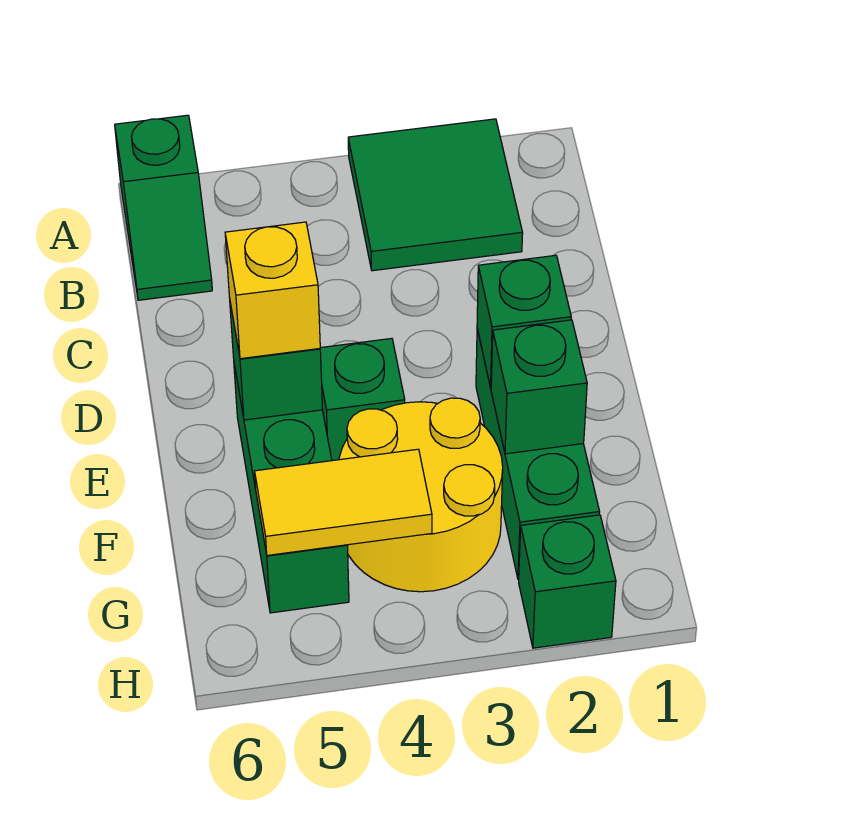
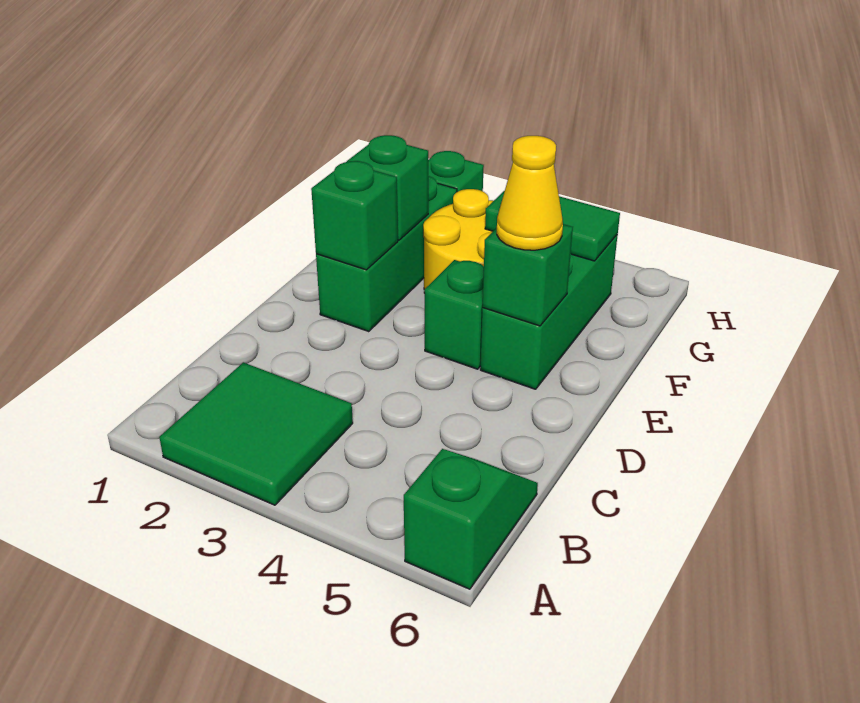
yellow 1x1 brick [225,222,320,359] -> yellow 1x1 cone [497,136,563,250]
yellow 1x2 tile [255,449,432,555] -> green 1x2 tile [485,191,620,261]

